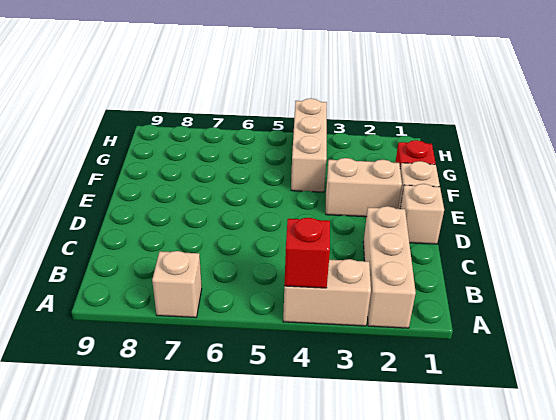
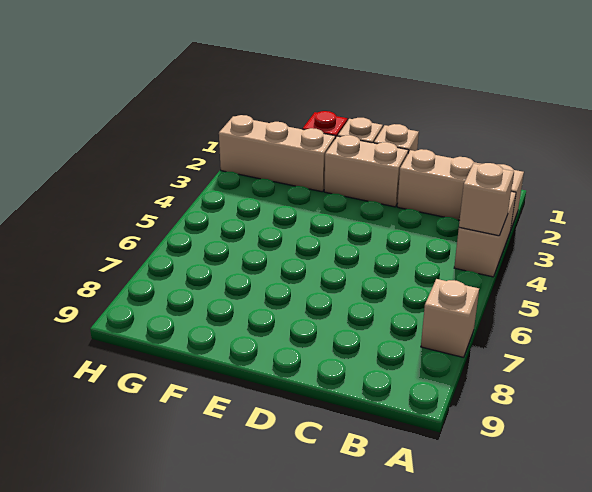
red 1x1 brick [284,218,330,288] -> tan 1x1 brick [459,163,514,236]
tan 1x2 brick [326,158,402,217] -> tan 1x2 brick turned to [324,135,408,207]
tan 1x3 brick [291,98,327,192] -> tan 1x3 brick moved to [219,115,335,192]

